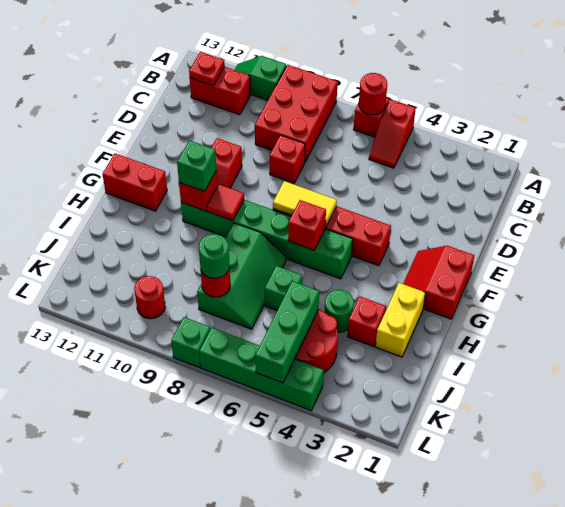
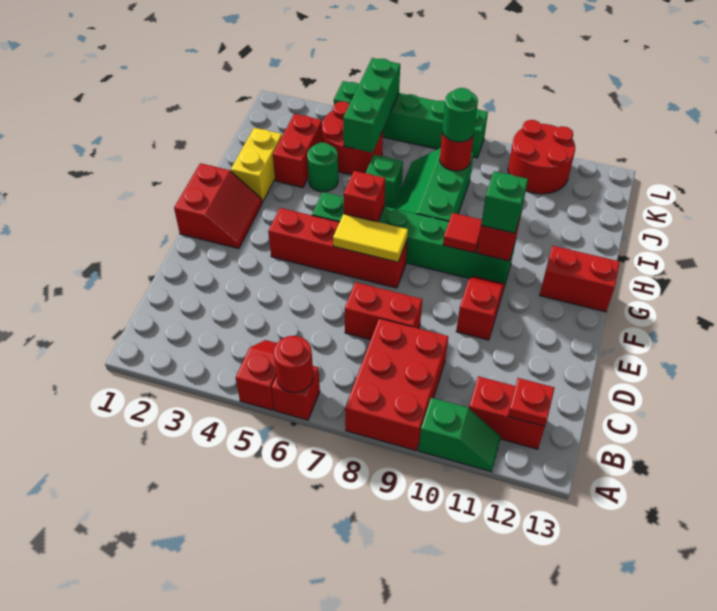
red 1x1 brick [269,135,305,183] -> red 1x2 brick [345,282,422,340]
red 1x1 brick [348,297,386,347] -> red 1x2 brick [273,114,323,187]
red 1x1 round brick [134,276,165,319] -> red 2x2 round brick [508,120,575,194]

